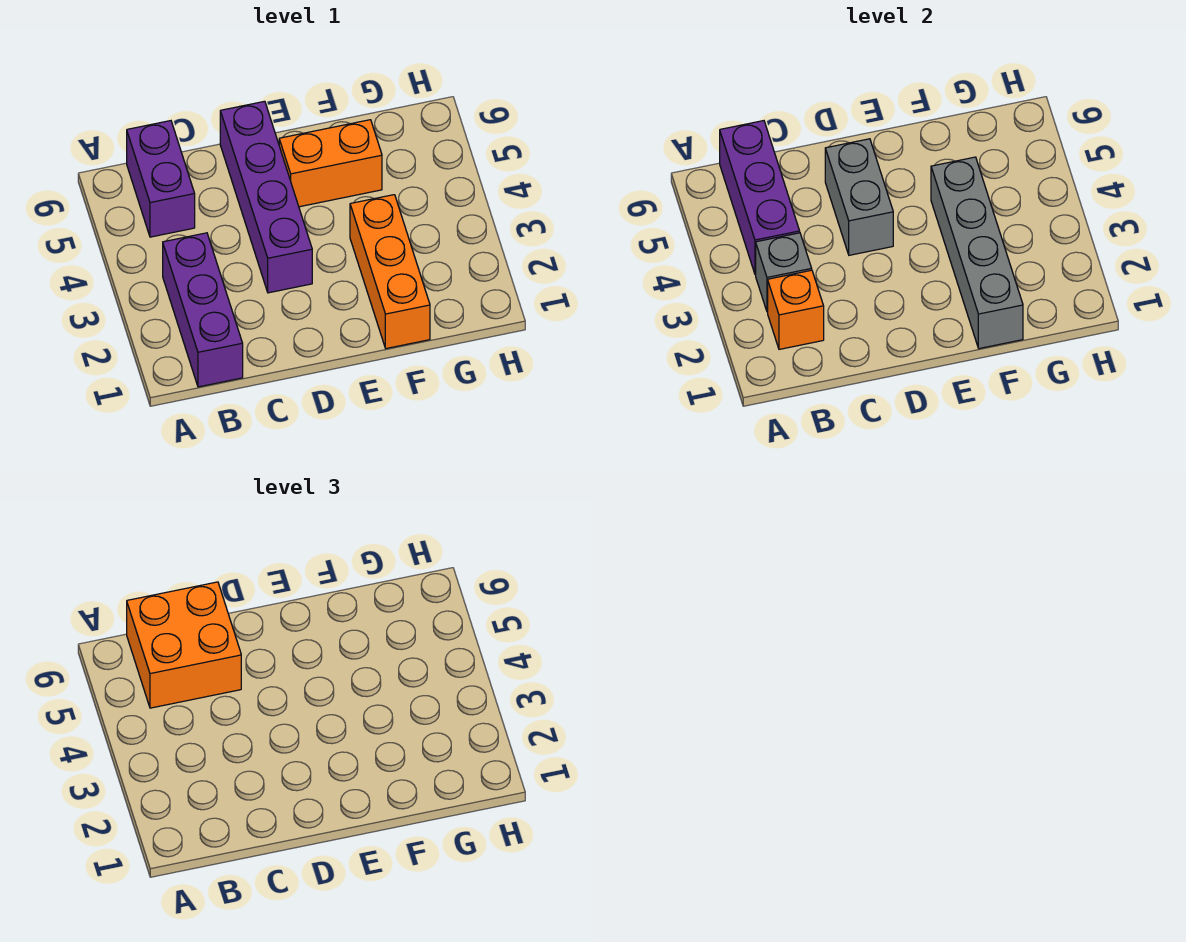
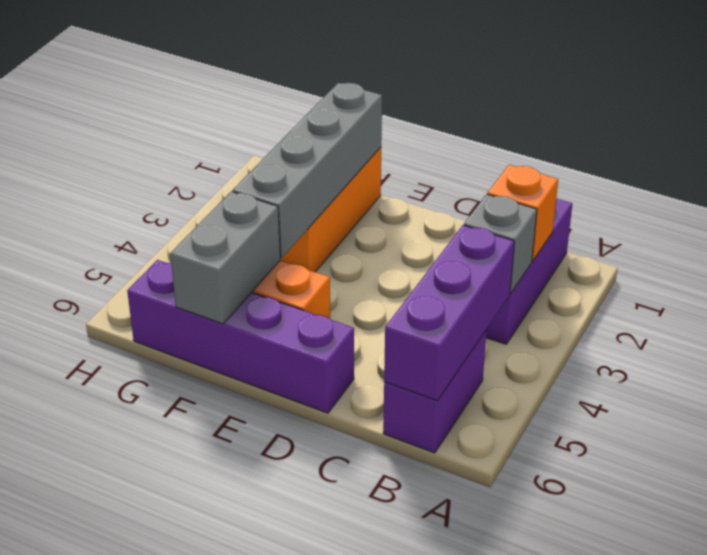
orange 2x2 brick [127,582,241,708] -> none
purple 1x4 brick [220,101,312,293] -> purple 1x4 brick turned to [127,260,354,413]
grey 1x2 brick [825,139,893,255] -> grey 1x2 brick moved to [170,191,280,324]

